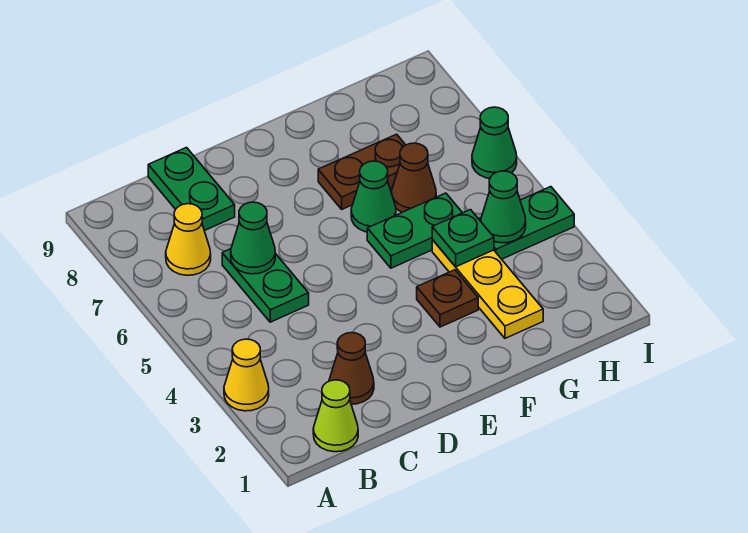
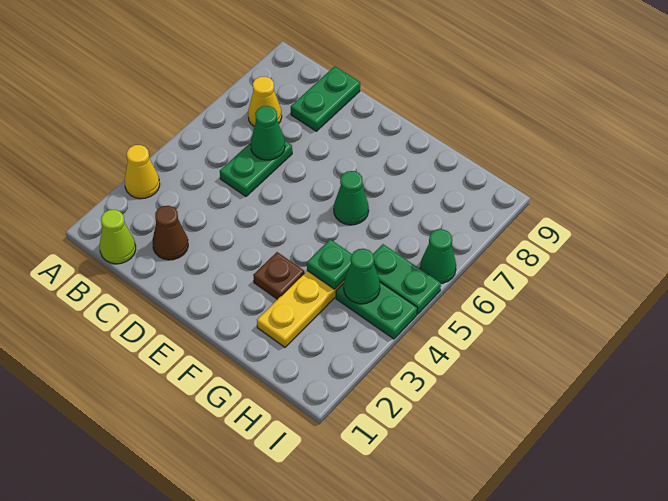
green 1x2 plate [367,193,462,268] -> green 1x2 plate moved to [373,244,441,314]
brown 1x2 plate [318,134,405,209] -> none
brown 1x1 cone [392,143,436,212] -> none

